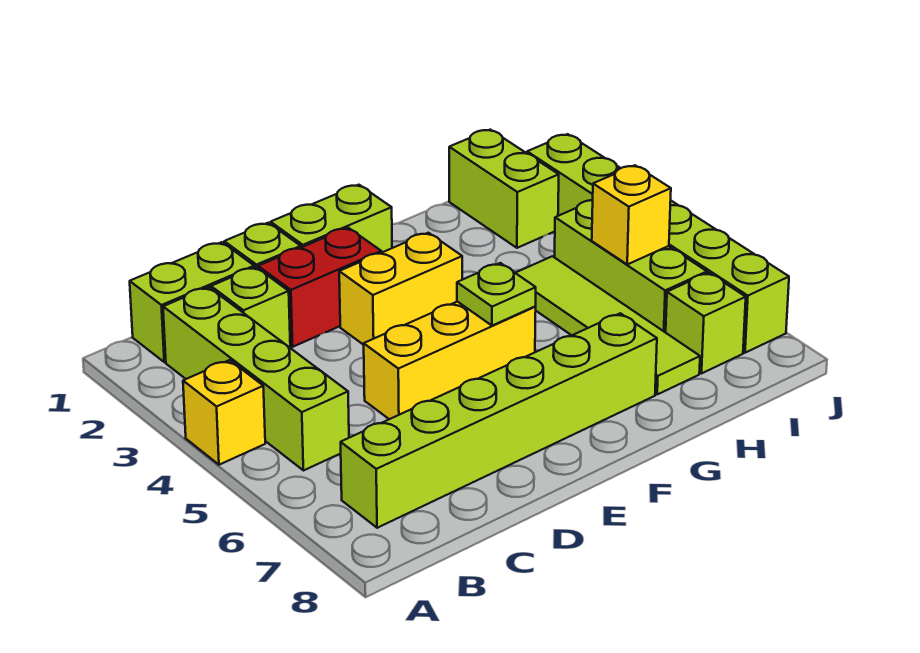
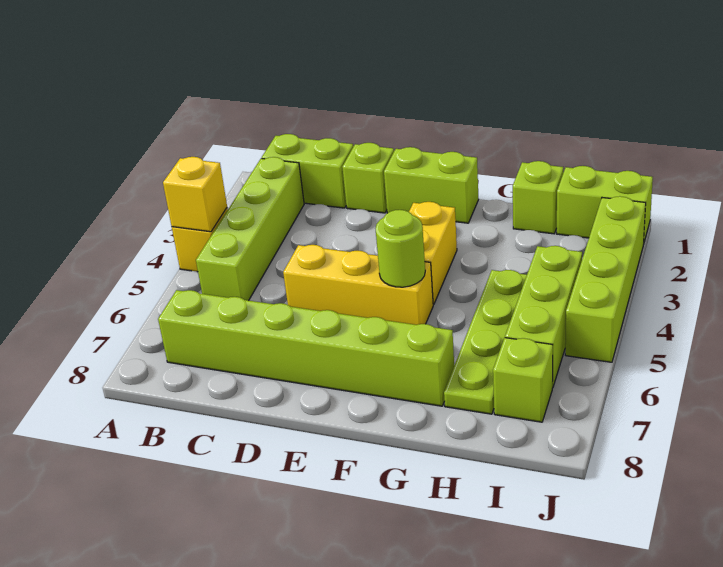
lime 1x1 brick [211,267,290,347] -> lime 1x1 brick moved to [513,161,563,234]
red 1x2 brick [258,228,381,347] -> none
yellow 1x2 brick [339,233,462,345] -> yellow 1x2 brick turned to [409,202,457,305]
lime 1x1 plate [457,263,536,326] -> lime 1x1 round brick [376,210,425,287]
lime 1x4 tile [516,256,700,394] -> lime 1x4 plate [444,270,527,414]
lime 1x2 brick [449,130,559,248] -> lime 1x2 brick turned to [557,166,653,244]
yellow 1x1 brick [592,165,671,264] -> yellow 1x1 brick moved to [163,157,227,232]
lime 1x6 brick [527,134,789,353] -> lime 1x4 brick [565,196,646,362]

